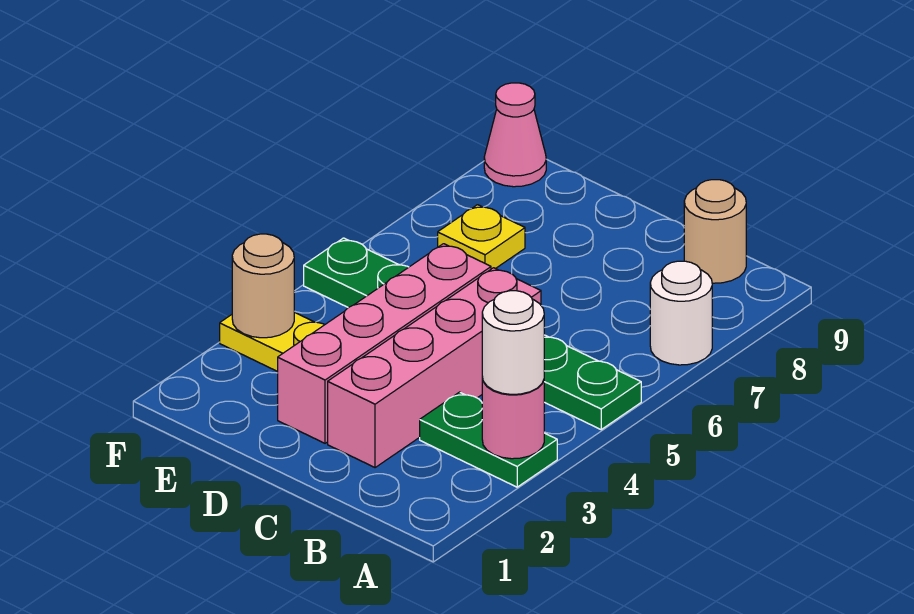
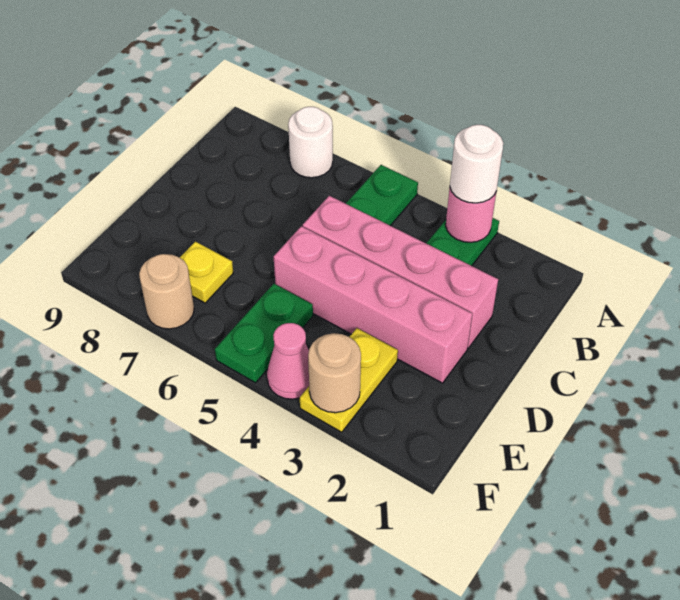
tan 1x1 round brick [684,180,746,283] -> tan 1x1 round brick moved to [139,254,194,329]
pink 1x1 cone [484,83,546,187] -> pink 1x1 cone moved to [267,323,309,399]

